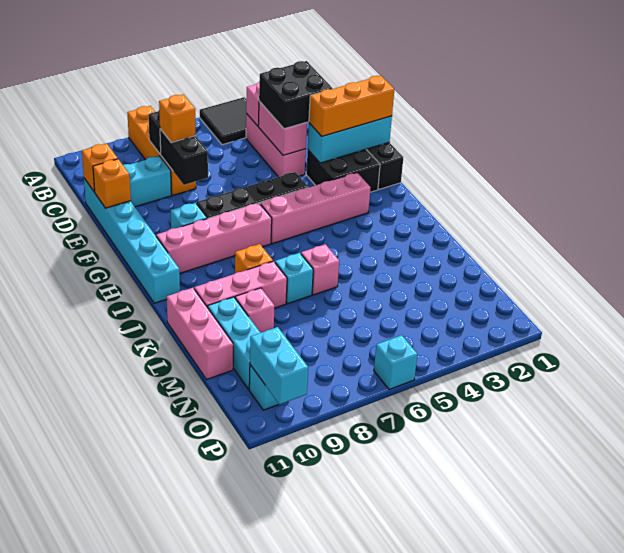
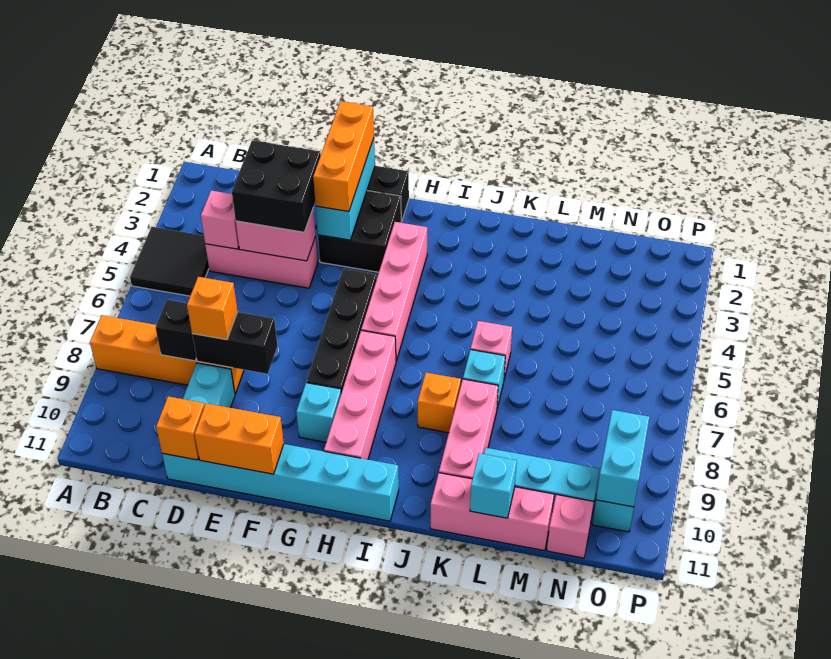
orange 1x1 brick [93,159,131,208] -> orange 1x2 brick [195,403,284,474]
pink 1x1 brick [235,288,275,333] -> pink 1x1 brick moved to [547,495,594,558]
cyan 1x2 brick [250,327,308,404] -> cyan 1x2 brick turned to [596,410,650,507]
cyan 1x1 brick [374,335,417,390] -> cyan 1x1 brick moved to [470,453,517,518]

